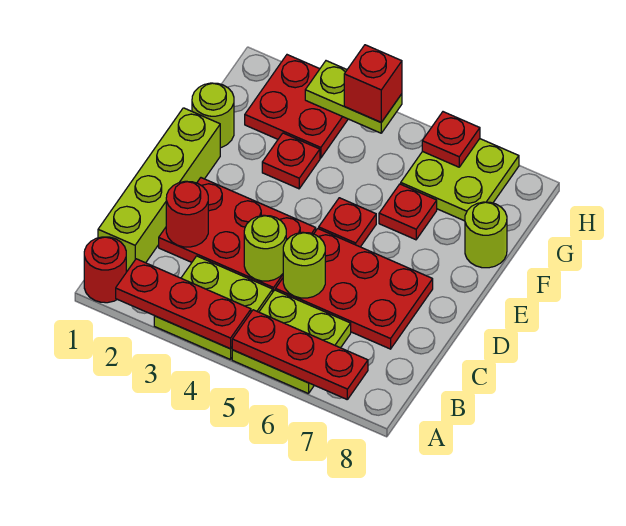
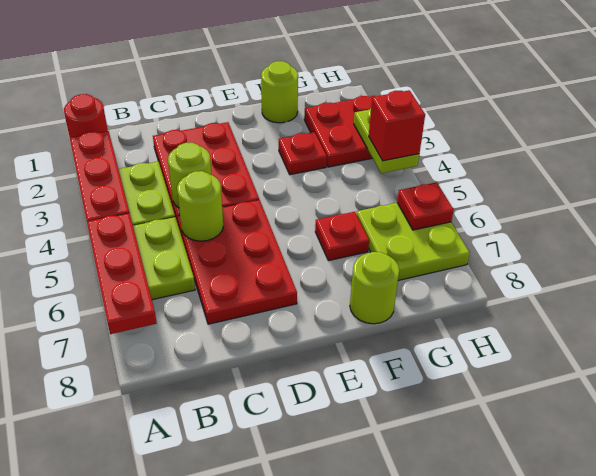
lime 1x4 brick [98,108,220,272] -> none
red 1x1 round brick [166,181,208,247] -> none
red 1x1 plate [319,198,376,247] -> none

